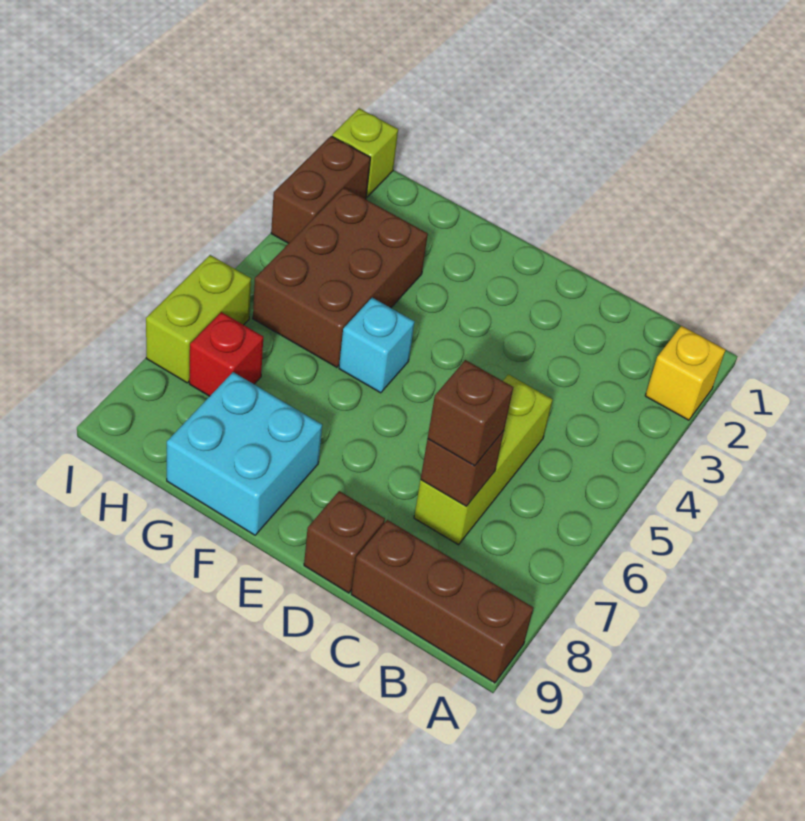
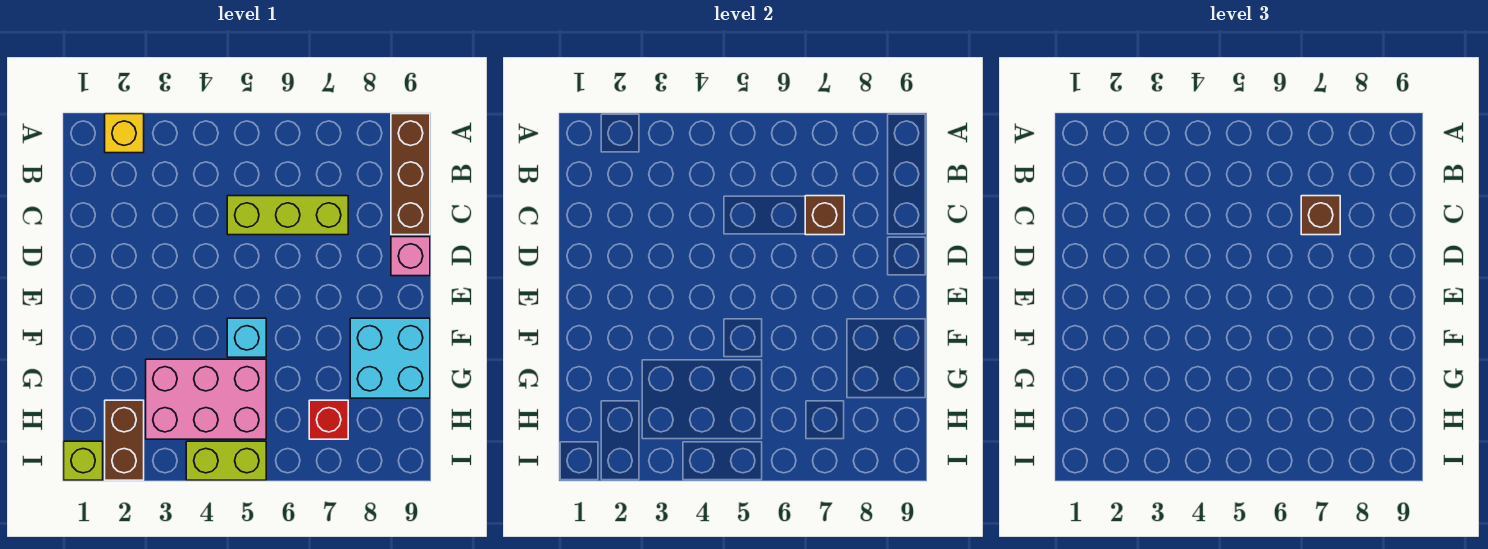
brown 1x1 brick [304,491,385,593] -> pink 1x1 brick [391,237,430,276]
brown 2x3 brick [253,188,428,367] -> pink 2x3 brick [146,359,266,439]
brown 1x2 brick [271,136,370,243] -> brown 1x2 brick turned to [105,400,144,480]
lime 1x2 brick [146,255,251,383] -> lime 1x2 brick moved to [186,441,266,480]

